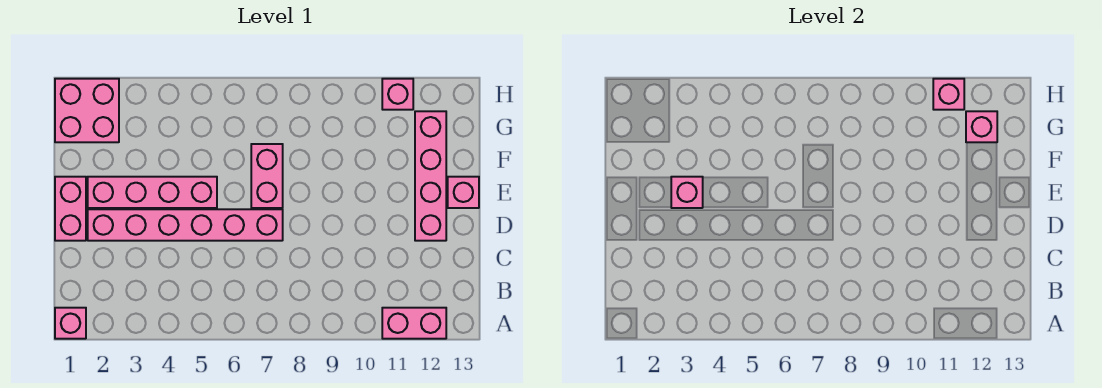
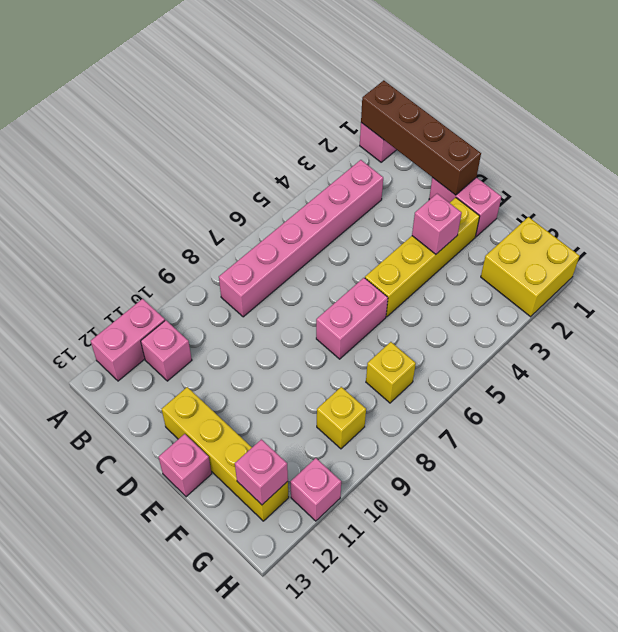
none -> brown 1x4 brick [361,80,481,195]
pink 1x6 brick [88,209,283,241] -> pink 1x6 brick moved to [219,160,383,317]
pink 1x4 brick [415,111,446,241] -> yellow 1x4 brick [162,387,289,521]
pink 1x4 brick [88,177,217,208] -> yellow 1x4 brick [365,198,480,317]
pink 1x2 brick [251,144,283,208] -> pink 1x2 brick turned to [316,278,388,359]
pink 2x2 brick [55,79,119,142] -> yellow 2x2 brick [481,217,579,317]
none -> yellow 1x1 brick [366,342,416,403]
none -> yellow 1x1 brick [317,387,366,449]
pink 1x1 brick [933,79,964,110] -> pink 1x1 brick moved to [141,320,192,381]

